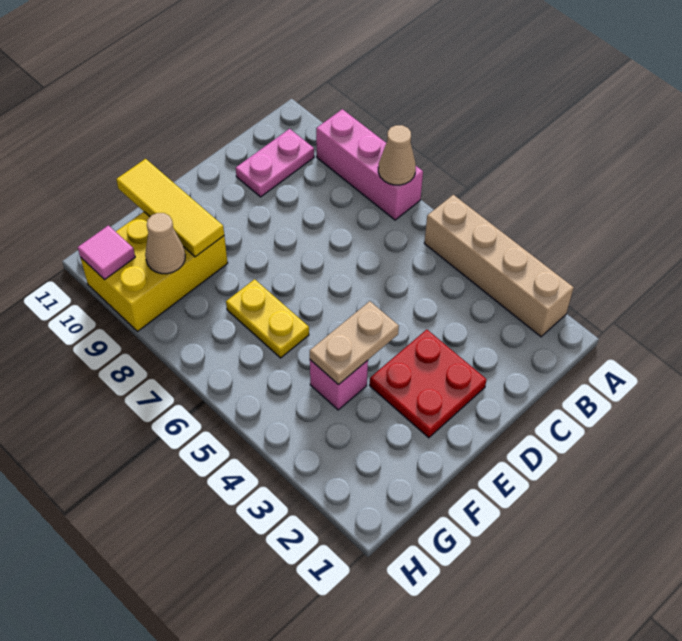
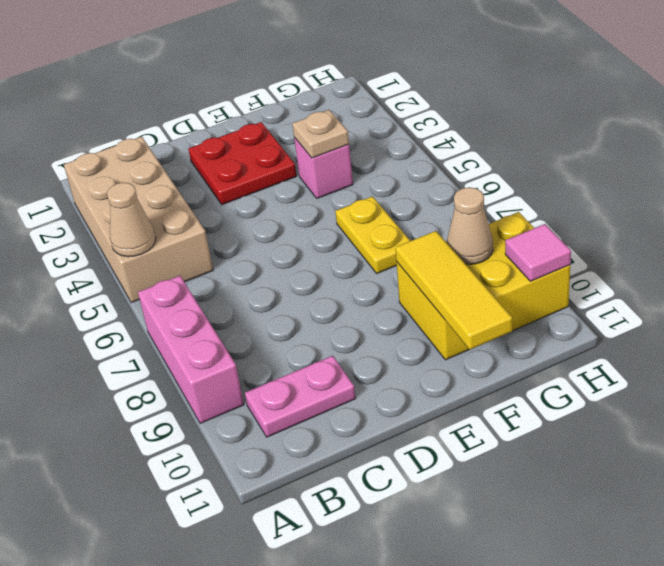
tan 1x4 brick [424,195,574,337] -> tan 2x4 brick [64,137,213,303]
tan 1x1 cone [378,125,416,185] -> tan 1x1 cone moved to [107,182,156,257]
tan 1x2 plate [310,301,399,385] -> tan 1x1 plate [292,110,349,158]

